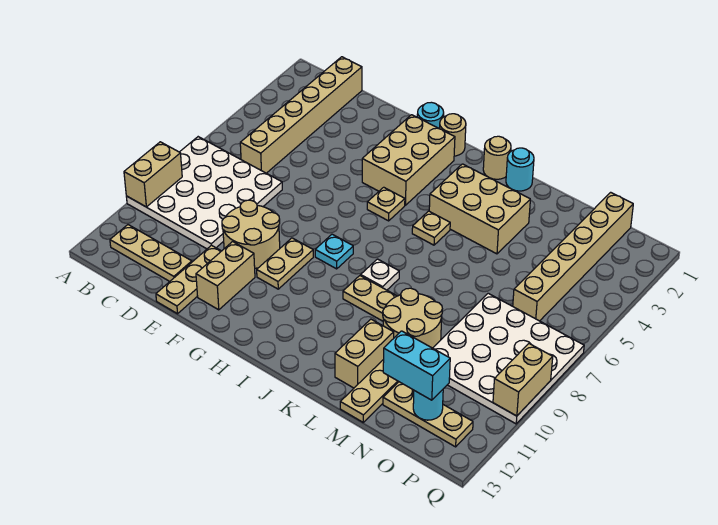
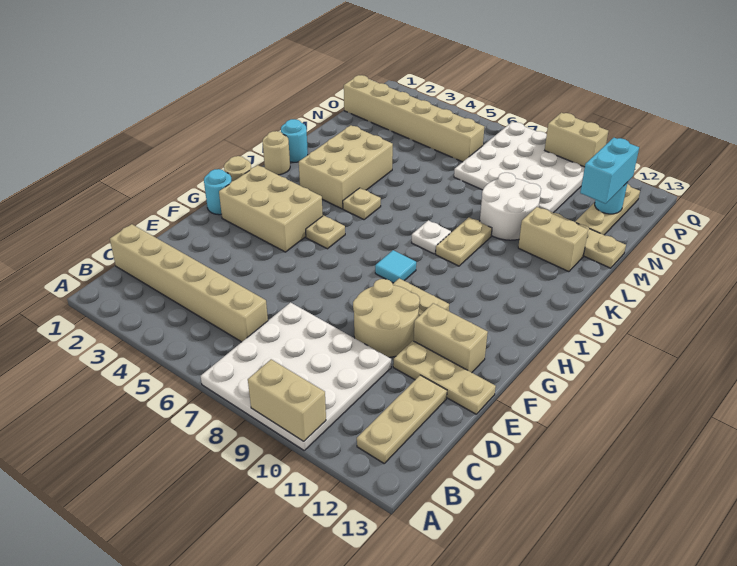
cyan 1x1 plate [315,234,353,269] -> cyan 1x1 tile [375,250,416,283]
tan 2x2 round brick [383,288,442,348] -> white 2x2 round brick [480,173,541,240]

